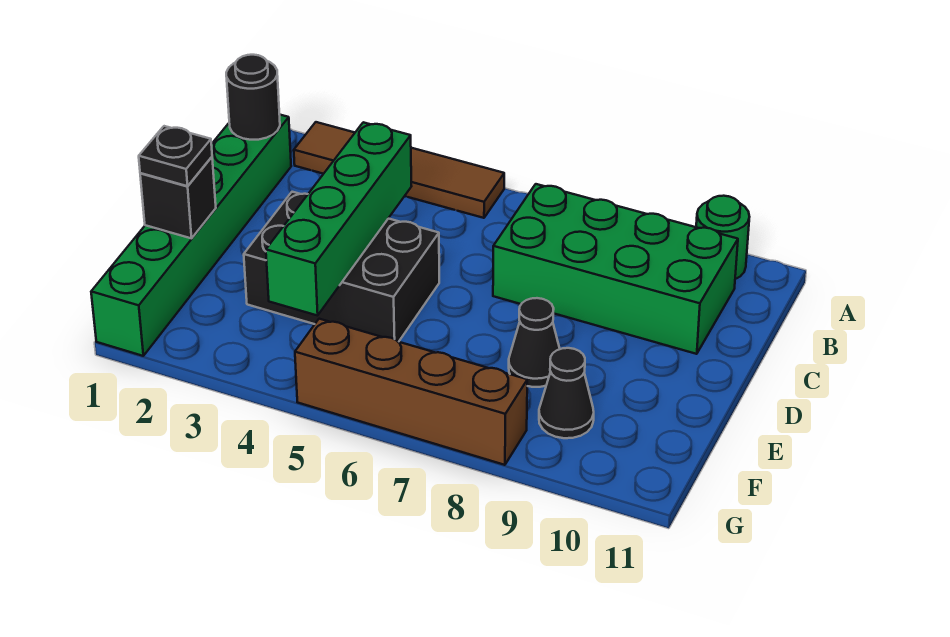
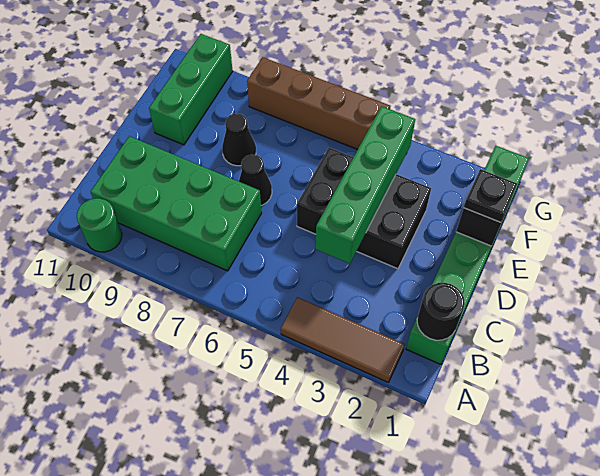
brown 1x4 tile [294,122,504,218] -> brown 1x3 tile [281,297,405,382]
none -> green 1x3 brick [149,34,233,145]
black 1x1 cone [539,348,594,438] -> black 1x1 cone moved to [239,155,272,205]

